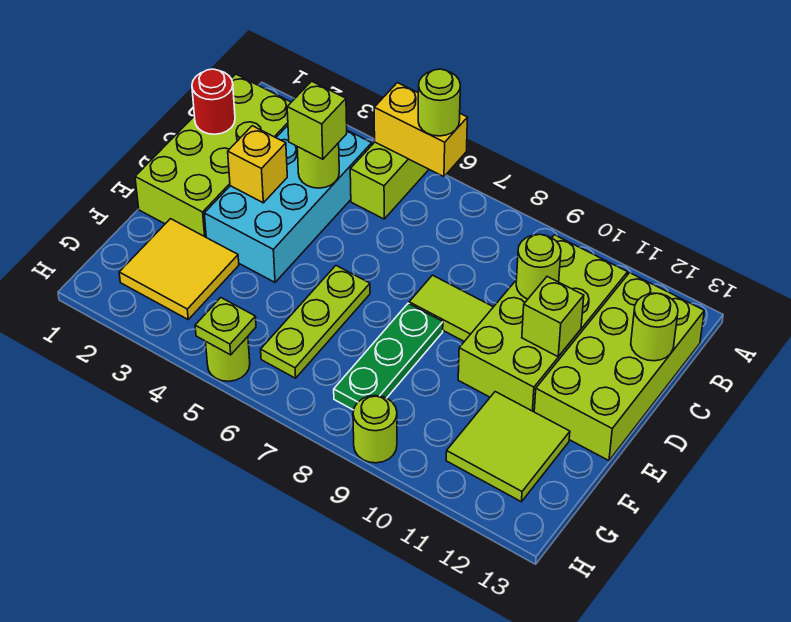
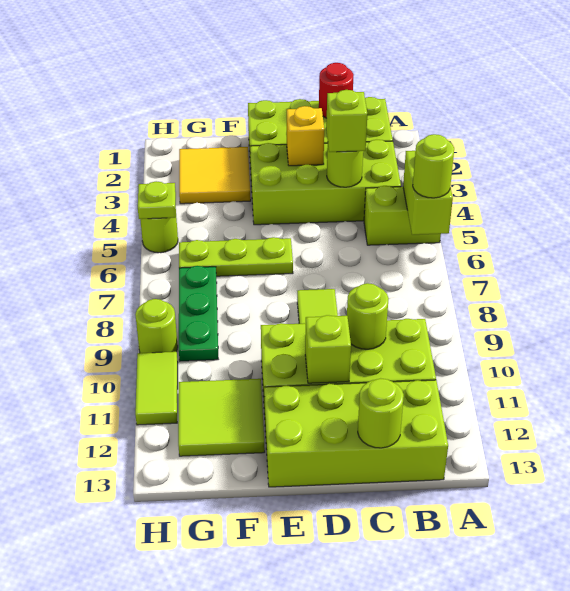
yellow 1x2 brick [374,83,467,177] -> lime 1x2 brick [403,151,453,235]
cyan 2x4 brick [204,126,372,282] -> lime 2x4 brick [250,140,401,225]
green 1x3 plate [334,303,443,410] -> green 1x3 plate turned to [179,266,218,361]
none -> lime 1x2 tile [135,352,178,425]

